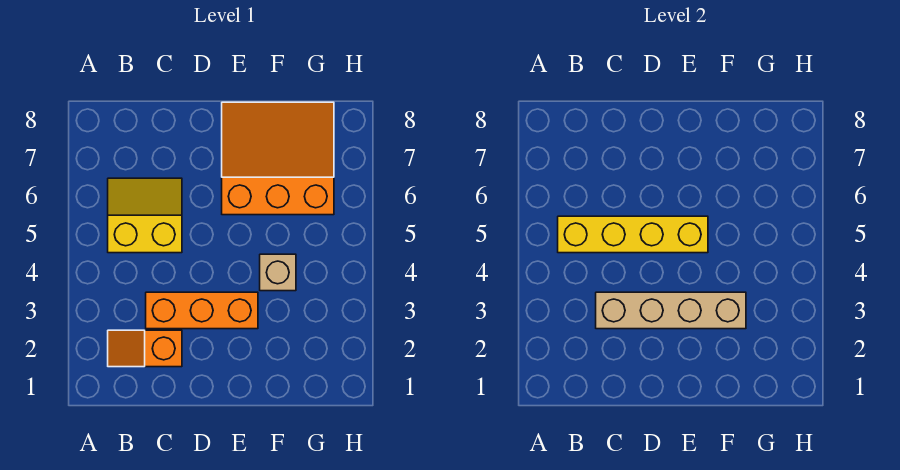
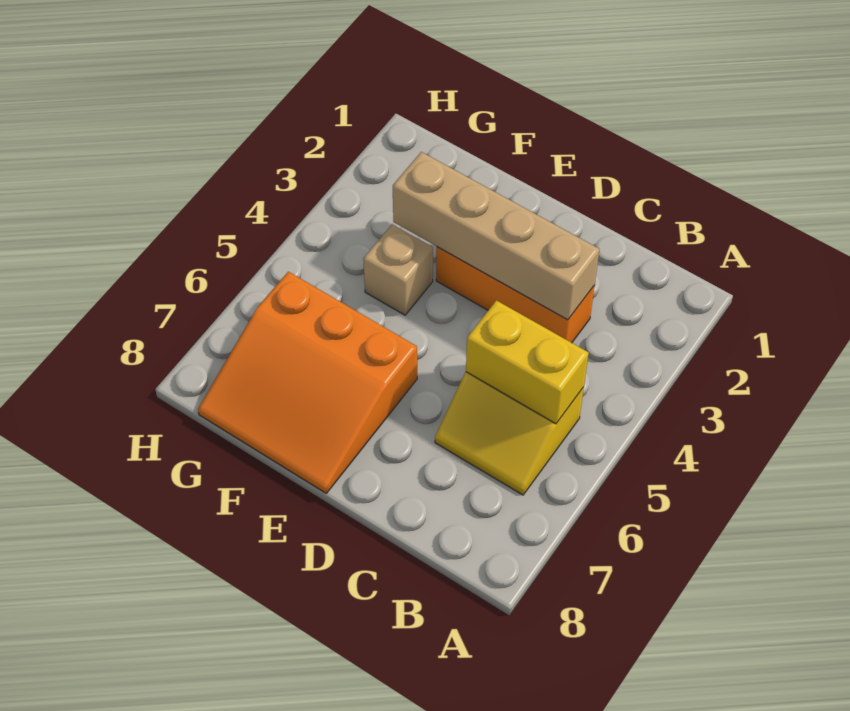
orange 1x2 slope [108,330,182,367] -> none
yellow 1x4 brick [558,216,708,253] -> yellow 1x2 brick [466,300,589,424]

